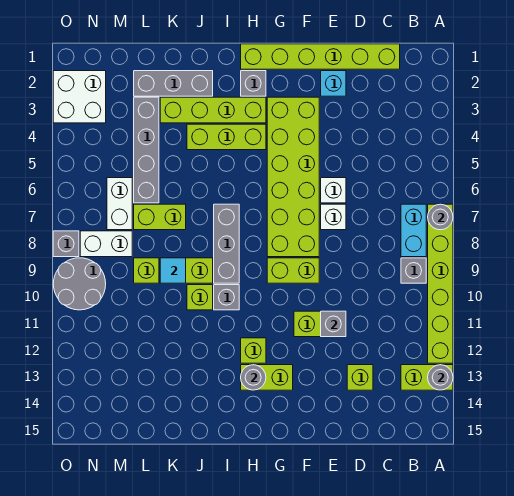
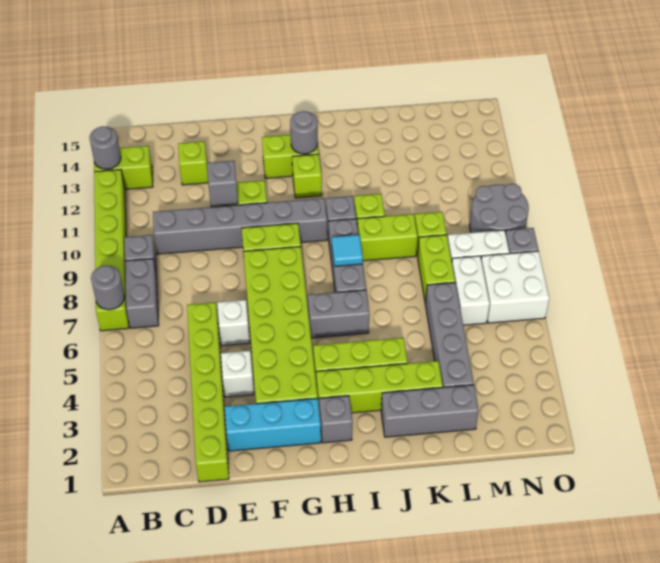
cyan 1x2 brick [401,204,426,257] -> grey 1x2 brick [125,259,159,328]
lime 1x6 brick [241,44,400,69] -> lime 1x6 brick turned to [187,302,229,482]
none -> grey 1x6 brick [153,198,327,254]
cyan 1x1 brick [321,71,346,96] -> cyan 1x3 brick [225,398,321,451]
white 1x1 brick [321,204,346,230] -> white 1x1 brick moved to [221,351,254,397]
none -> grey 1x2 brick [308,290,369,338]
lime 1x2 brick [134,204,186,230] -> lime 1x2 brick turned to [418,235,455,303]
cyan 1x1 tile [160,258,186,283] -> cyan 1x1 tile moved to [332,235,363,267]
white 2x2 brick [53,71,106,123] -> white 2x2 brick moved to [481,251,549,323]

